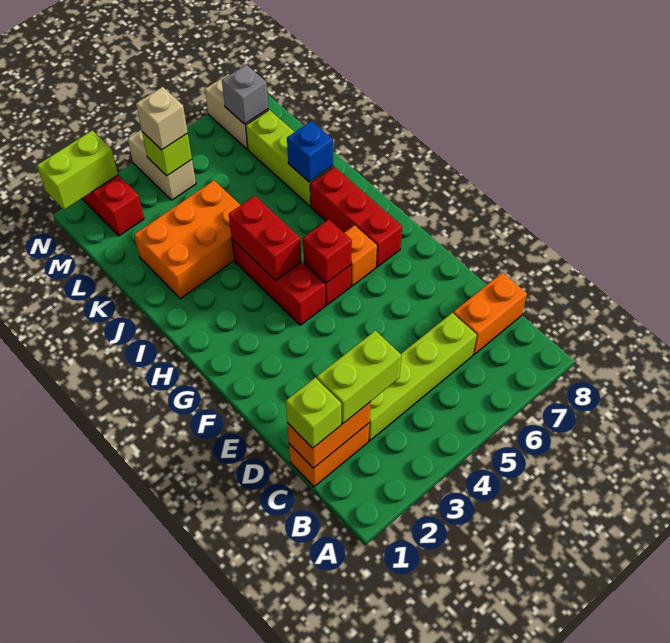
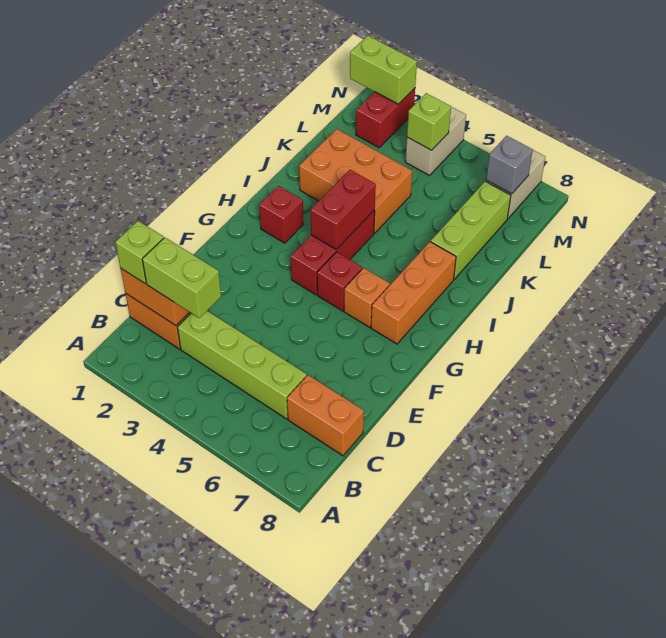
red 1x1 brick [303,219,352,283] -> red 1x1 brick moved to [259,186,303,243]
red 1x3 brick [310,167,402,267] -> orange 1x3 brick [371,242,456,344]
blue 1x1 brick [287,121,333,182] -> none
tan 1x1 brick [136,87,188,150] -> none

